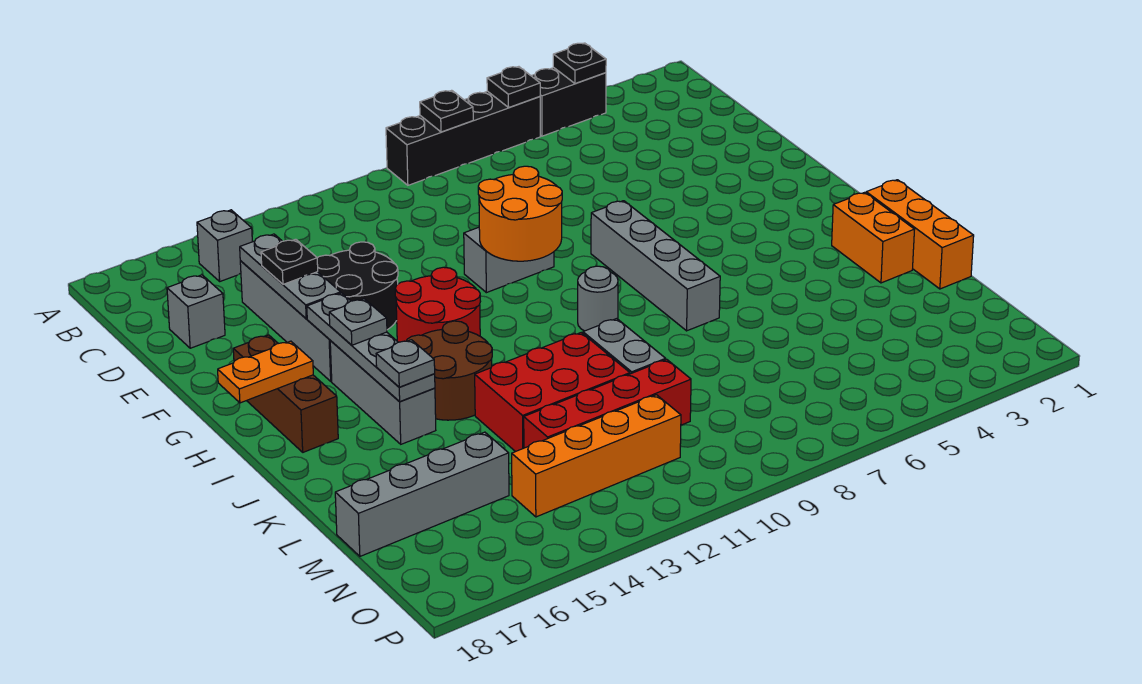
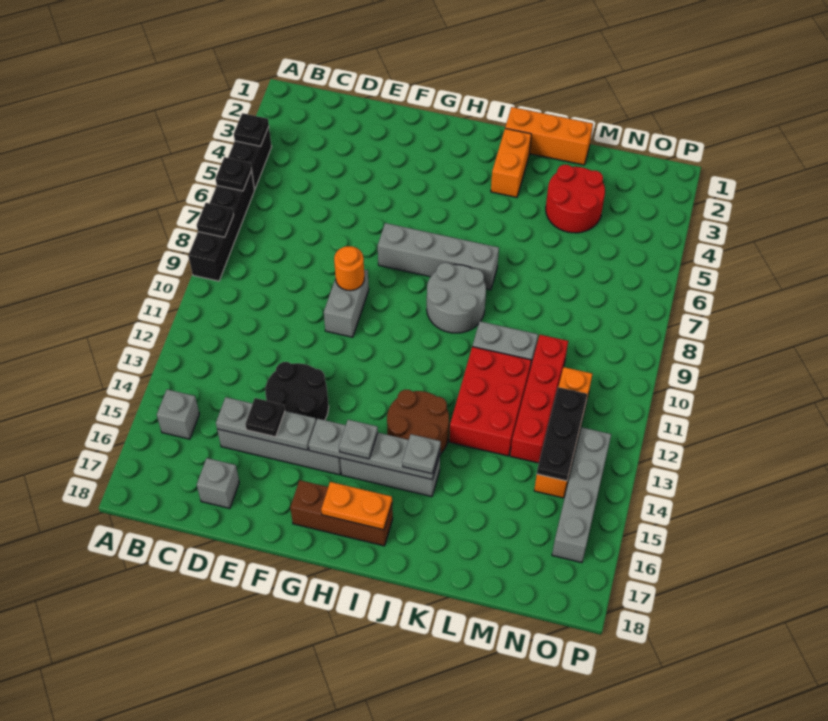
orange 2x2 round brick [478,166,562,261] -> orange 1x1 round brick [334,246,364,291]
red 2x2 round brick [395,267,480,342] -> red 2x2 round brick moved to [546,165,605,233]
orange 1x2 plate [218,341,313,403] -> orange 1x2 plate turned to [321,482,392,530]
grey 1x1 round brick [578,266,618,331] -> grey 2x2 round brick [427,263,486,333]
orange 1x2 brick [832,192,915,283] -> orange 1x2 brick turned to [491,128,531,197]
grey 1x4 brick [335,432,509,556] -> grey 1x4 brick moved to [552,428,611,563]
none -> black 1x3 plate [537,387,587,481]

